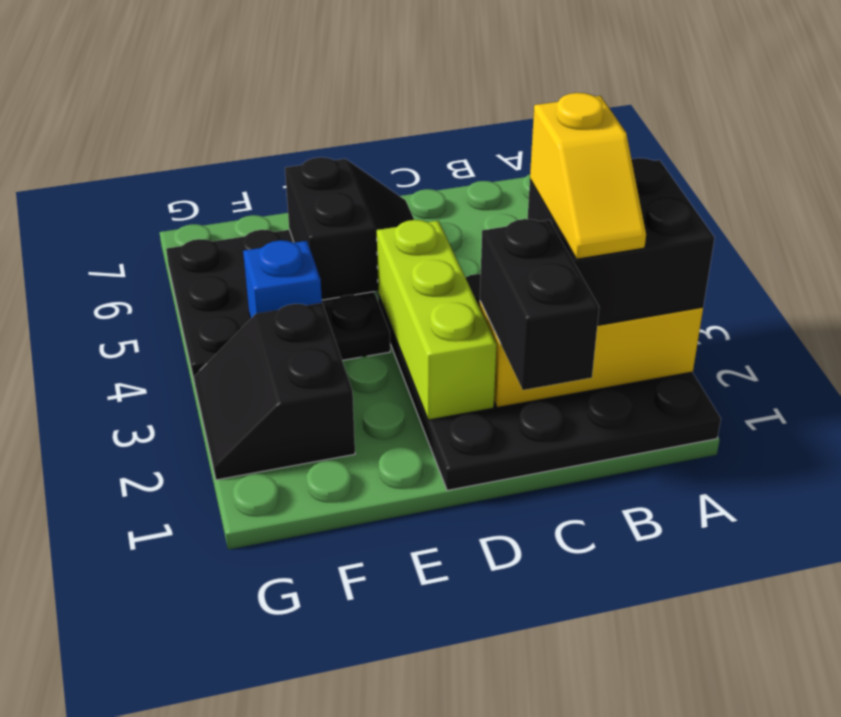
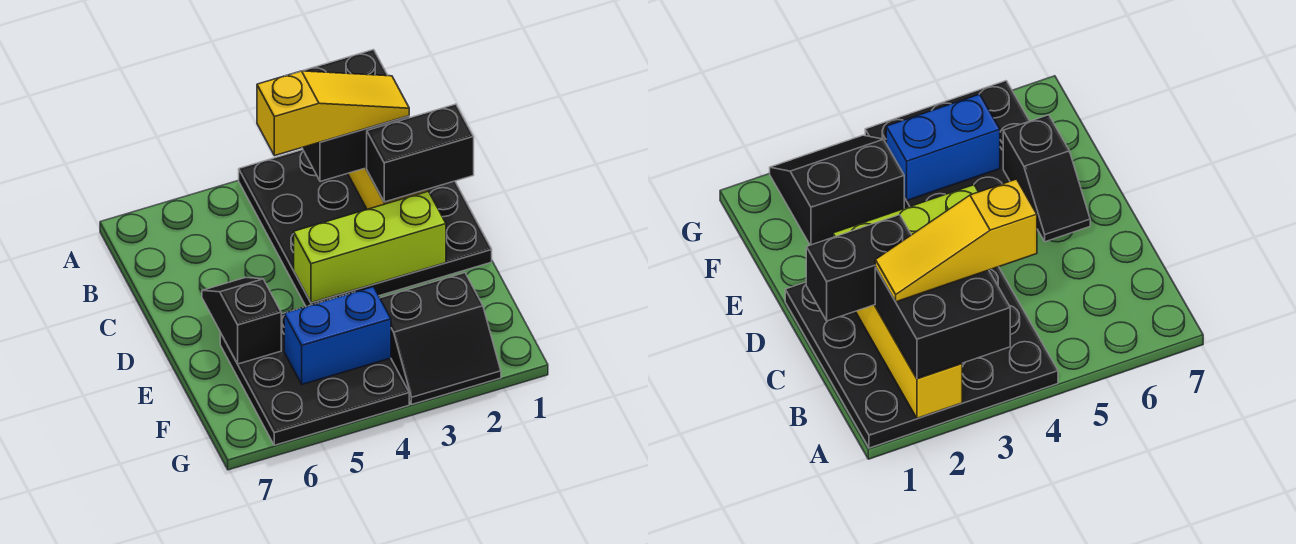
yellow 1x2 slope [530,93,646,259] -> yellow 1x3 slope [257,71,409,156]
black 2x2 slope [285,157,414,300] -> black 1x2 slope [202,277,281,364]
blue 1x1 brick [243,240,322,318] -> blue 1x2 brick [284,287,391,384]

